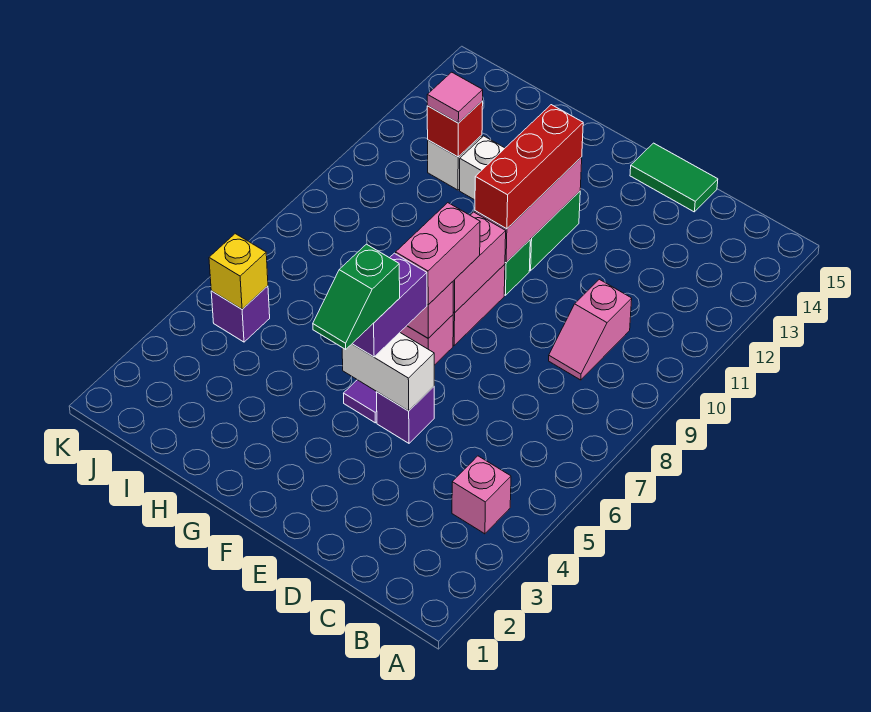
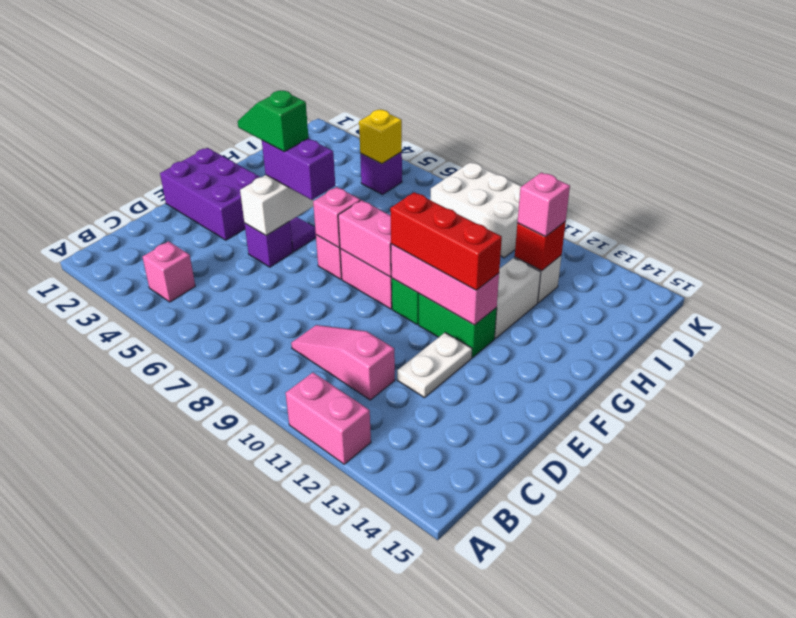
pink 1x2 slope [549,279,632,380] -> pink 1x3 slope [291,325,395,400]
none -> white 1x2 plate [397,333,472,398]
green 1x2 tile [630,143,718,212] -> none
none -> purple 2x3 brick [160,148,260,240]
pink 1x2 brick [396,203,480,305] -> pink 1x2 brick moved to [286,373,371,464]
pink 1x1 tile [427,72,483,123] -> pink 1x1 brick [517,172,570,237]
none -> white 2x3 brick [430,162,522,258]

